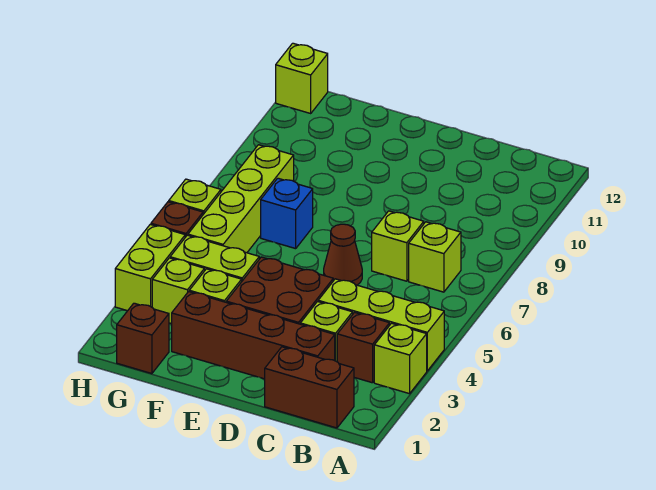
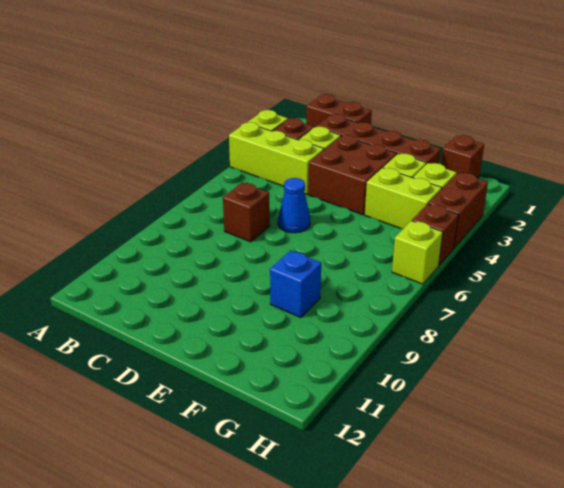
lime 1x1 brick [409,222,461,292] -> none
lime 1x1 brick [372,211,424,281] -> brown 1x1 brick [223,183,270,242]
brown 1x1 cone [324,224,362,285] -> blue 1x1 cone [278,178,310,233]
blue 1x1 brick [261,178,313,249] -> blue 1x1 brick moved to [270,251,321,317]
lime 1x4 brick [188,145,294,253] -> none
lime 1x2 brick [115,224,185,311] -> brown 1x2 brick [428,173,488,248]
lime 1x1 brick [276,43,328,113] -> none

